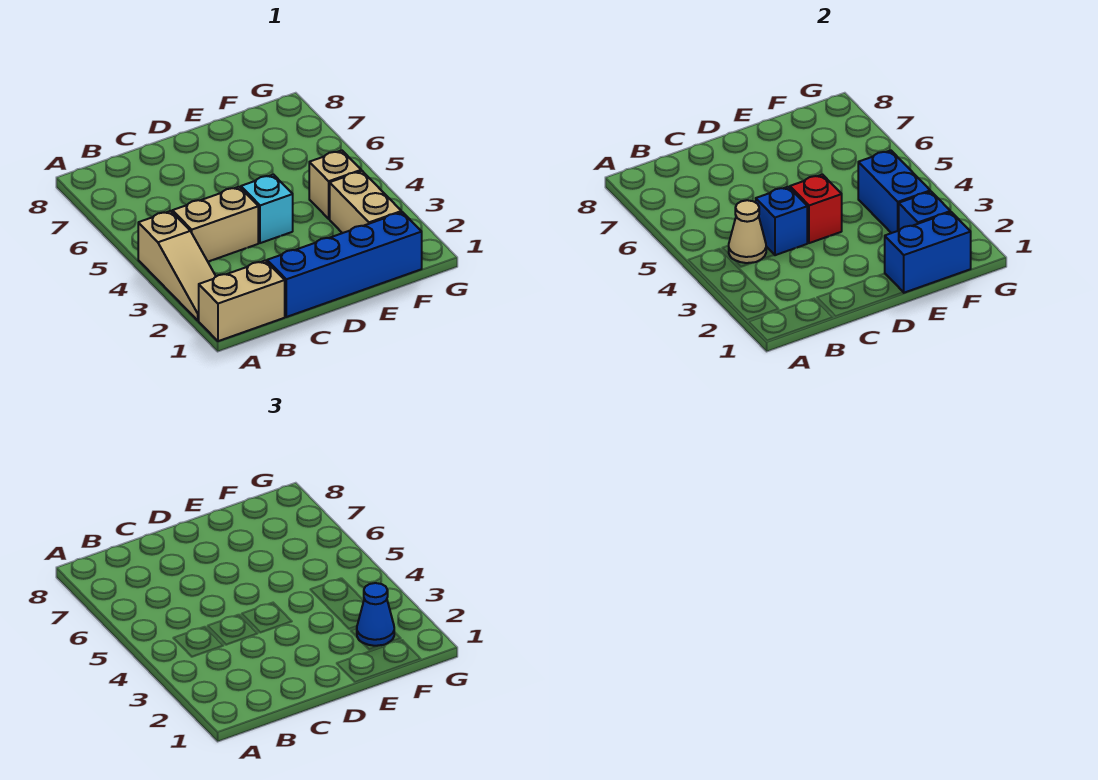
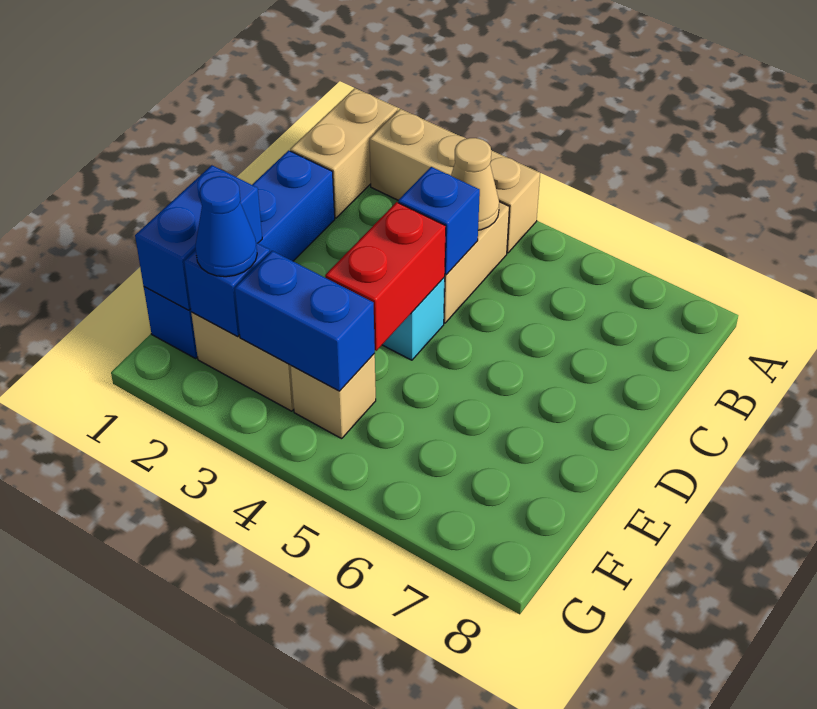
tan 1x3 slope [138,211,216,321] -> tan 1x3 brick [370,109,540,253]
red 1x1 brick [790,175,842,243] -> red 1x2 brick [325,202,446,351]

